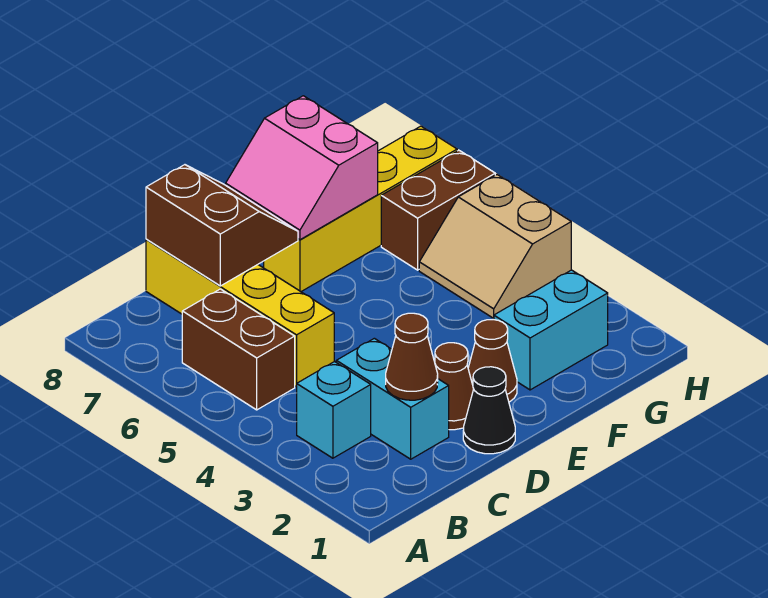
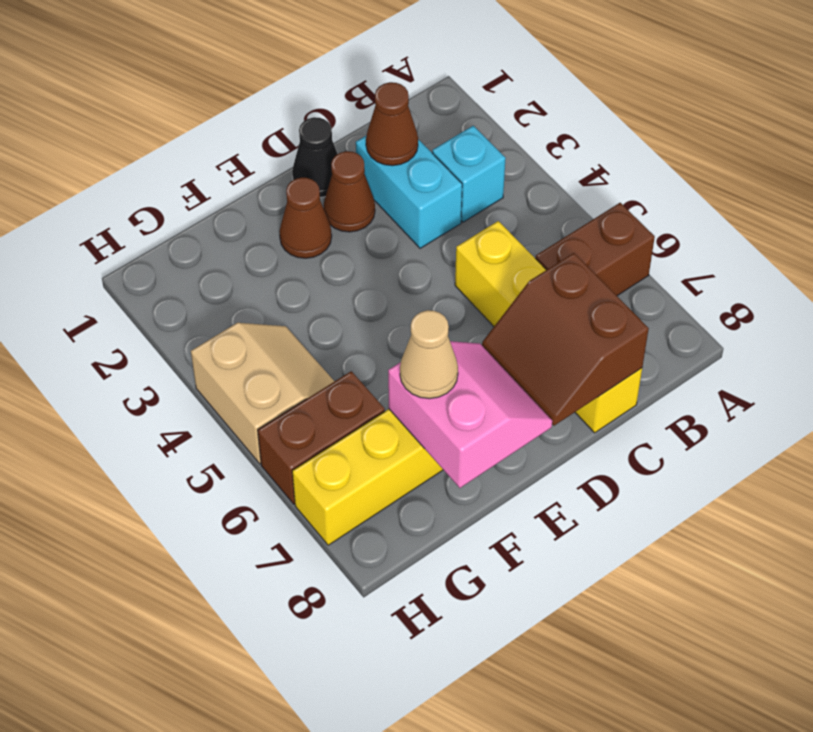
brown 1x2 brick [182,289,295,410] -> brown 1x2 brick turned to [535,203,655,296]
cyan 1x2 brick [494,270,608,390] -> none
none -> tan 1x1 cone [400,310,458,399]

